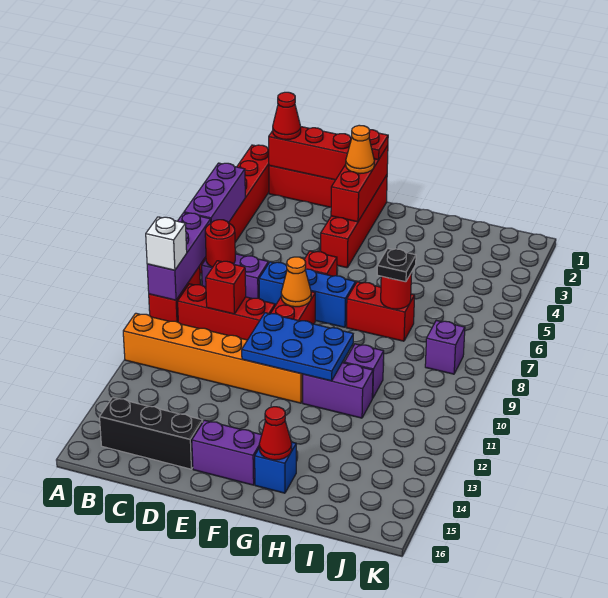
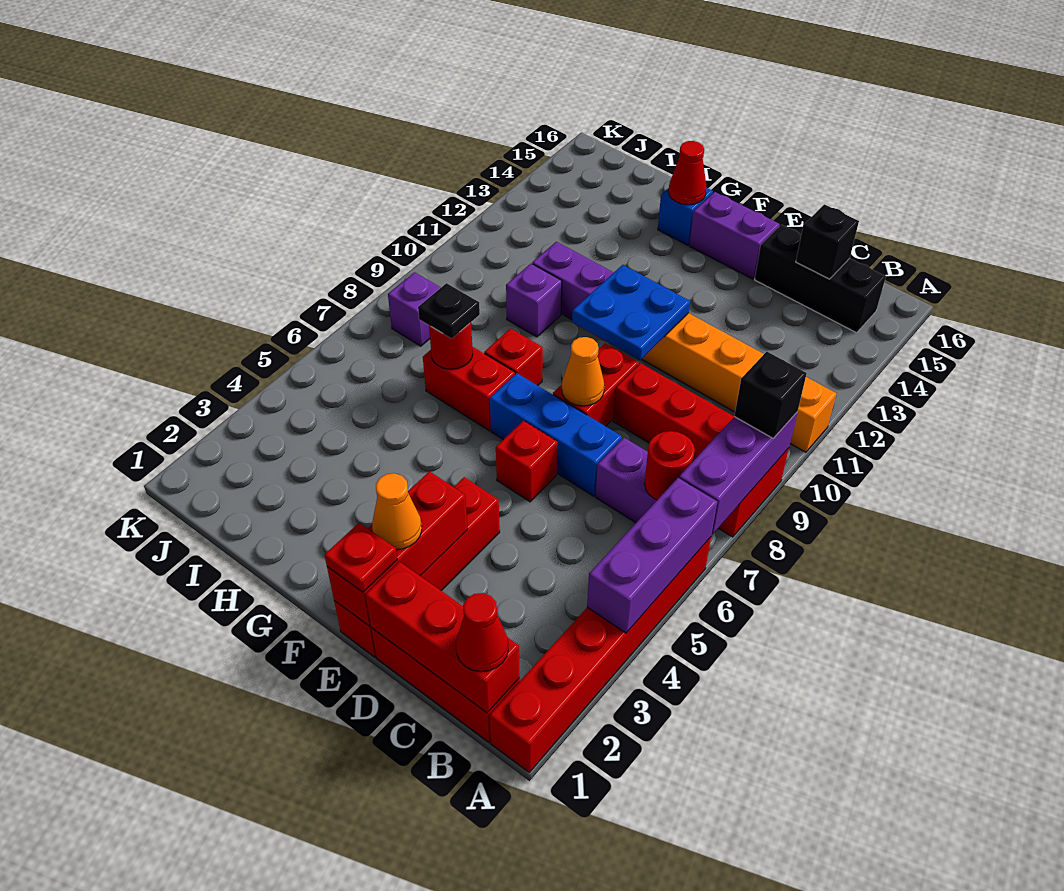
white 1x1 brick [146,217,187,270] -> black 1x1 brick [734,352,807,438]
red 1x1 brick [206,261,246,314] -> red 1x1 brick moved to [484,328,543,386]
none -> black 1x1 brick [796,204,859,279]
blue 2x3 plate [242,313,353,381] -> blue 2x2 plate [572,265,690,360]

